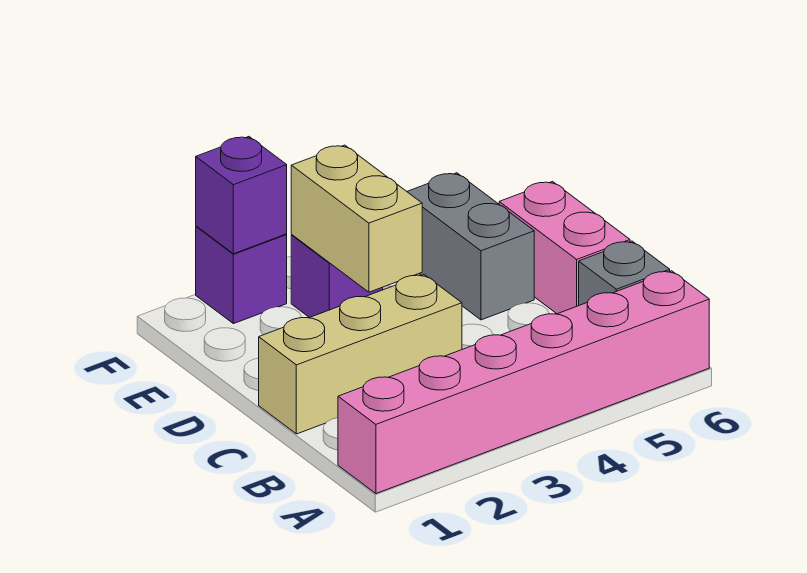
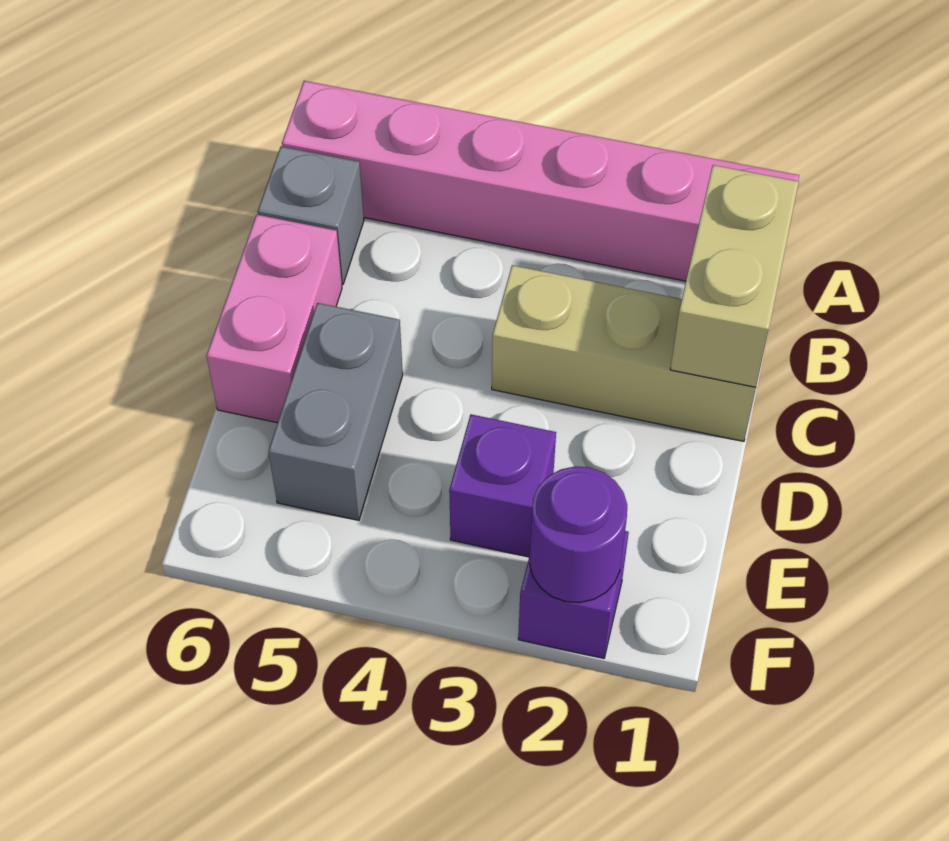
tan 1x2 brick [291,145,422,292] -> tan 1x2 brick moved to [670,165,799,387]
purple 1x1 brick [196,137,287,254] -> purple 1x1 round brick [530,466,627,603]

